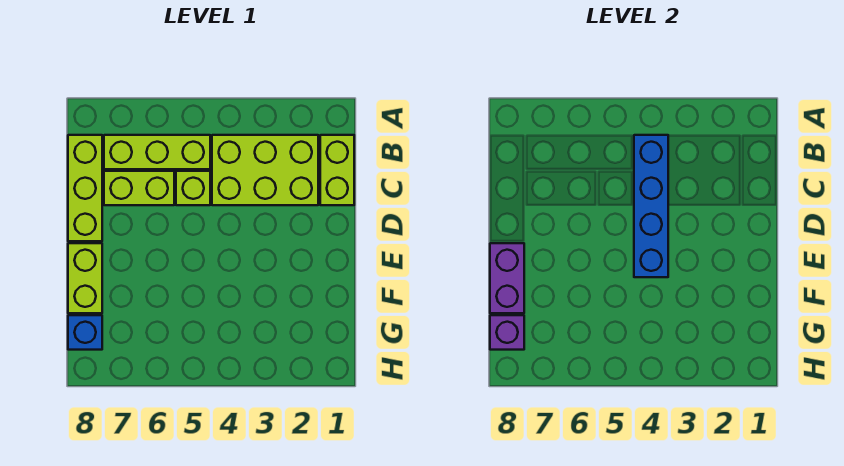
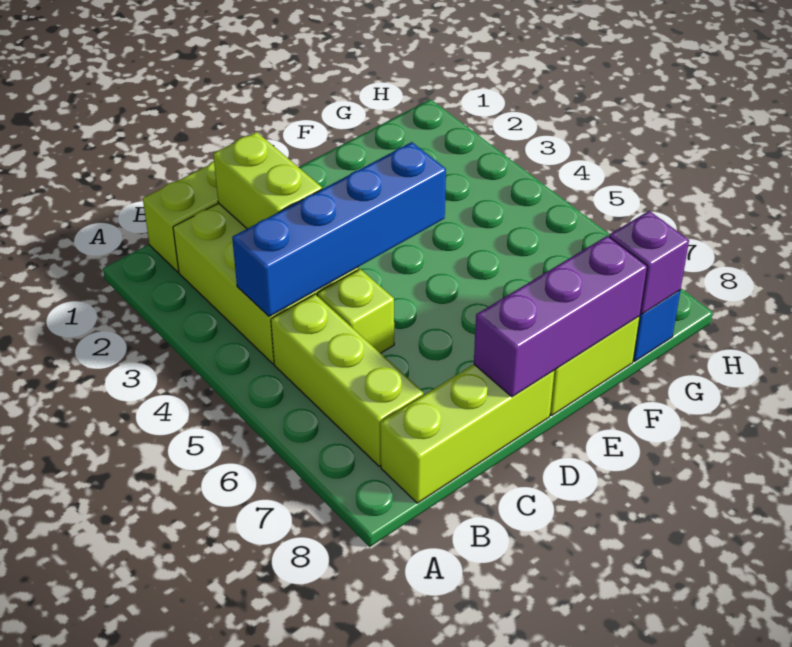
lime 1x2 brick [104,171,174,205] -> lime 1x2 brick moved to [213,132,322,229]
purple 1x2 brick [490,243,524,313] -> purple 1x3 brick [474,236,647,397]

